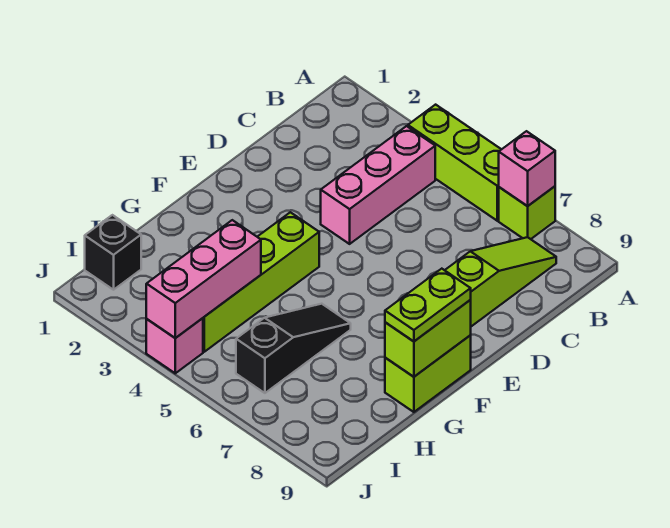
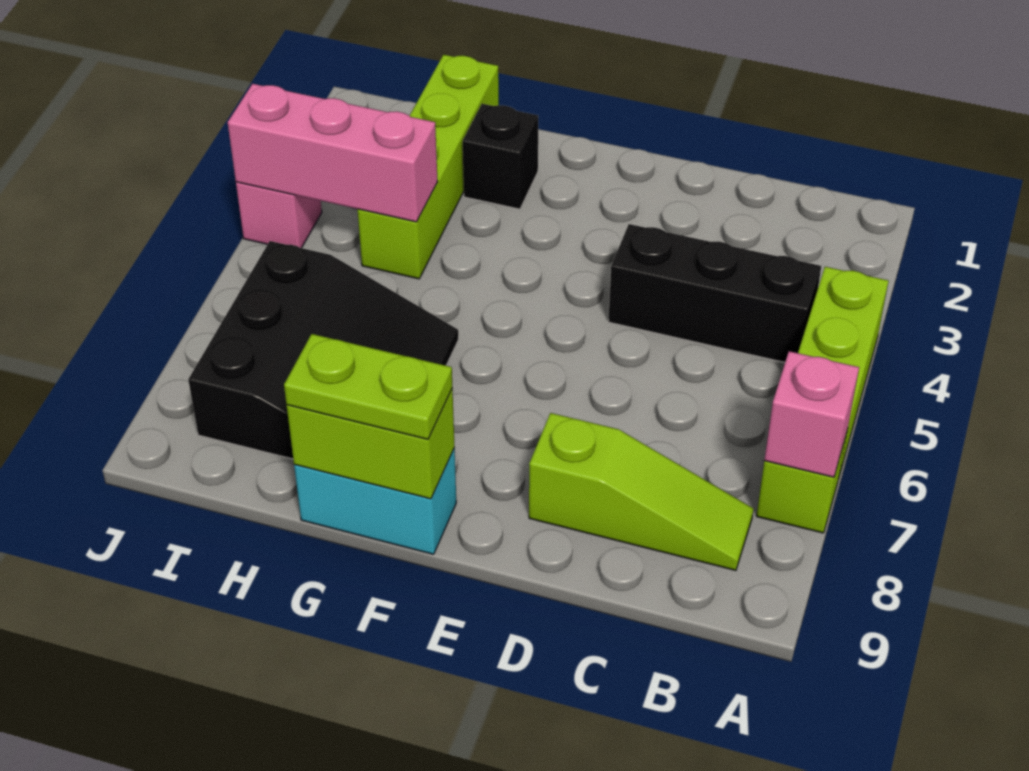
pink 1x3 brick [321,126,435,244] -> black 1x3 brick [608,224,821,362]
lime 1x4 brick [203,212,319,352] -> lime 1x4 brick turned to [358,55,499,279]
lime 1x2 brick [385,336,471,412] -> cyan 1x2 brick [294,448,456,554]
black 1x3 slope [236,304,351,393] -> black 3x3 slope [188,241,458,459]
black 1x1 brick [85,215,141,290] -> black 1x1 brick moved to [463,104,538,209]

